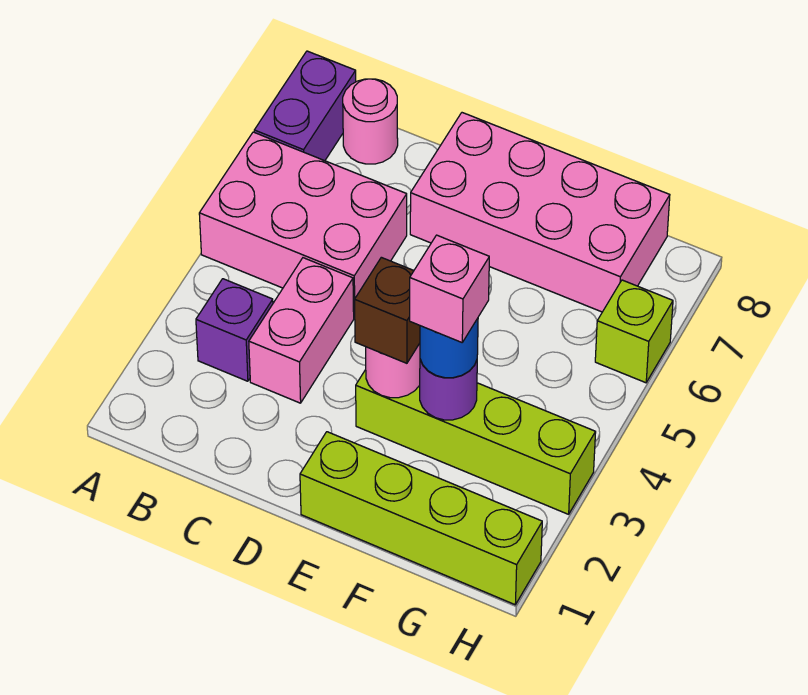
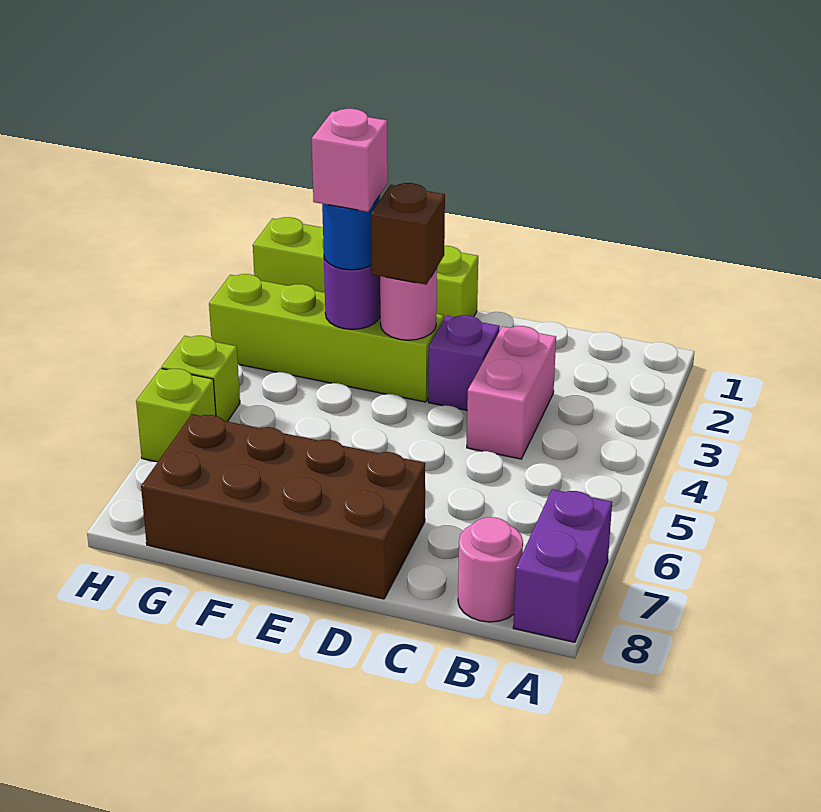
pink 2x3 brick [199,132,407,317] -> none
purple 1x1 brick [196,279,273,381] -> purple 1x1 brick moved to [428,315,500,410]
pink 2x4 brick [410,113,670,312] -> brown 2x4 brick [141,414,425,599]
none -> lime 1x1 brick [162,336,240,421]

